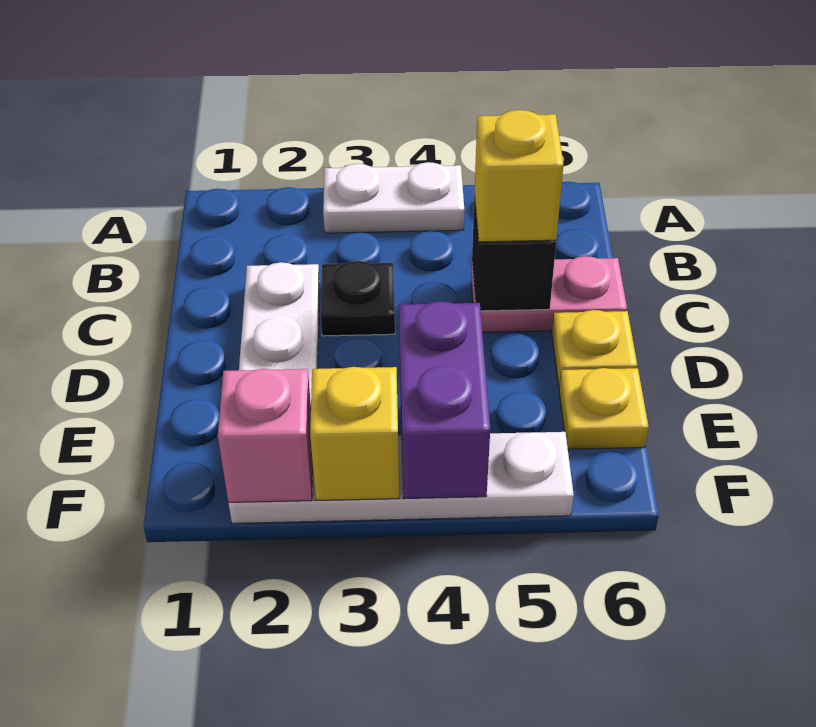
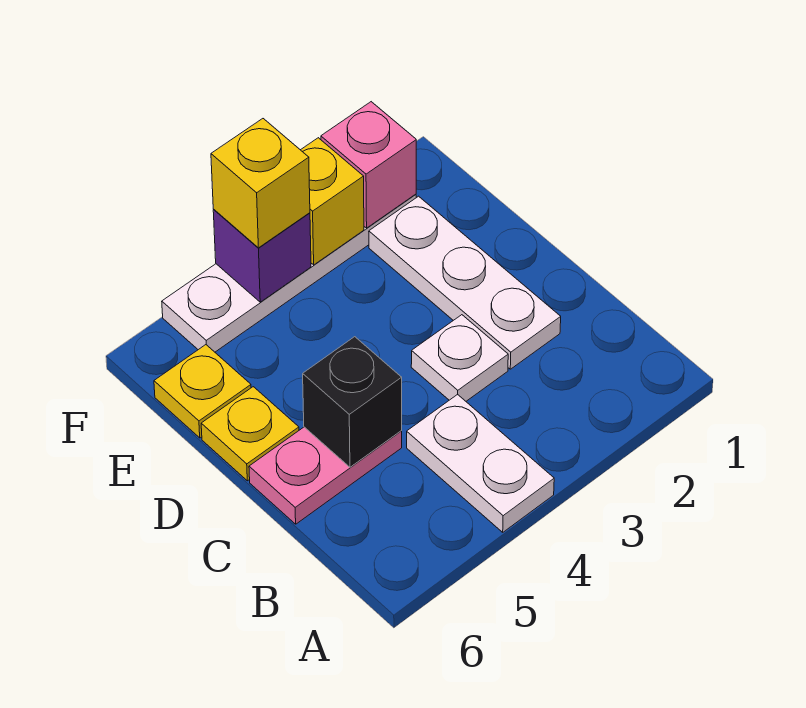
white 1x2 plate [323,162,464,233] -> white 1x2 plate turned to [407,394,554,532]
black 1x1 plate [321,261,395,336] -> white 1x1 plate [411,315,508,401]
yellow 1x1 brick [475,110,563,242] -> yellow 1x1 brick moved to [211,119,310,248]
purple 1x2 brick [399,301,490,499] -> purple 1x1 brick [213,210,311,302]

